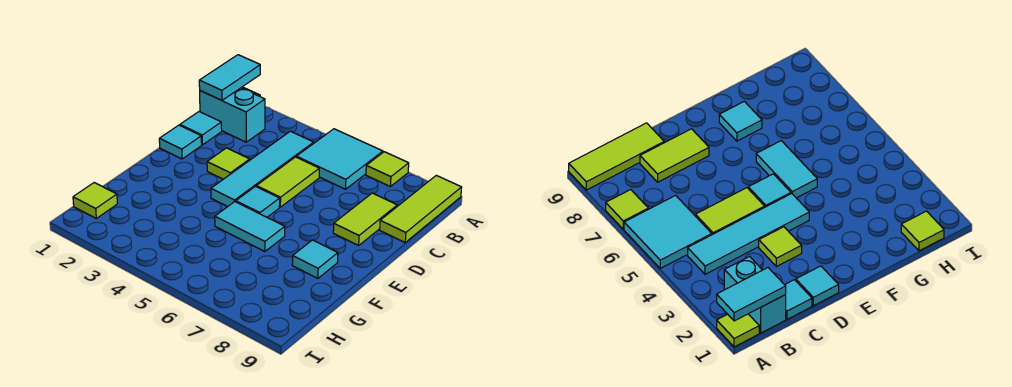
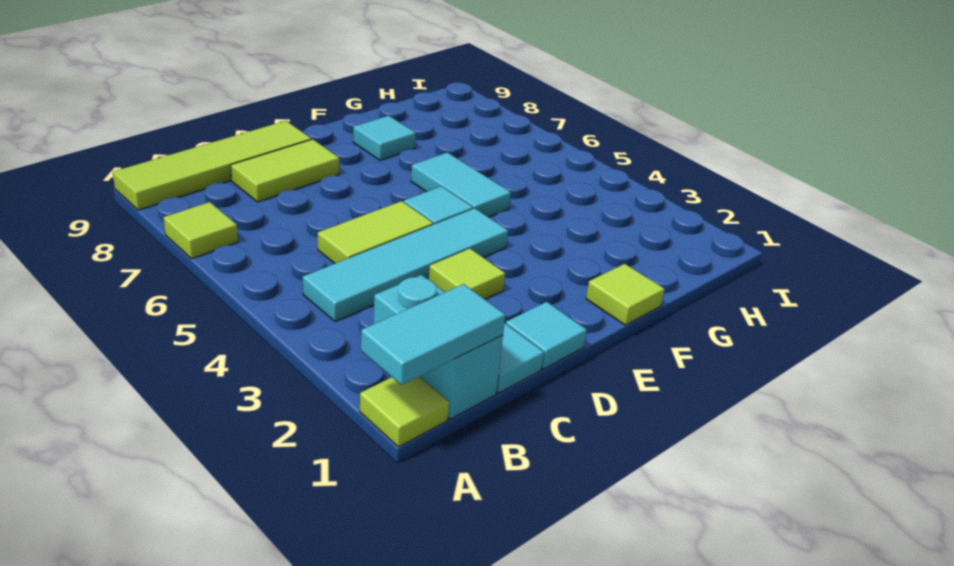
cyan 2x2 tile [296,129,383,189] -> none
lime 1x3 tile [380,175,462,242] -> lime 1x4 tile [113,121,311,210]
lime 1x1 tile [73,183,117,218] -> lime 1x1 tile moved to [586,264,665,325]

